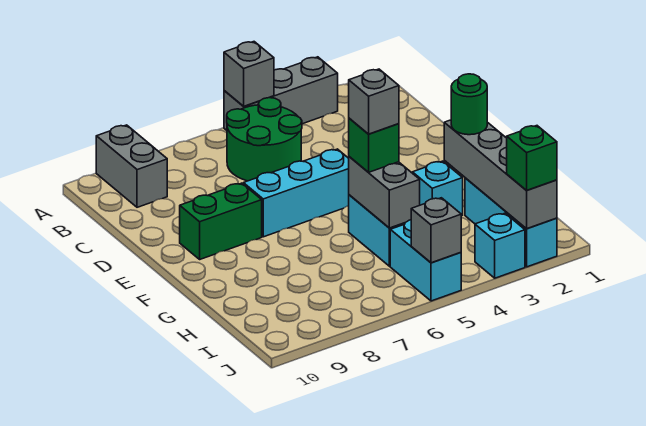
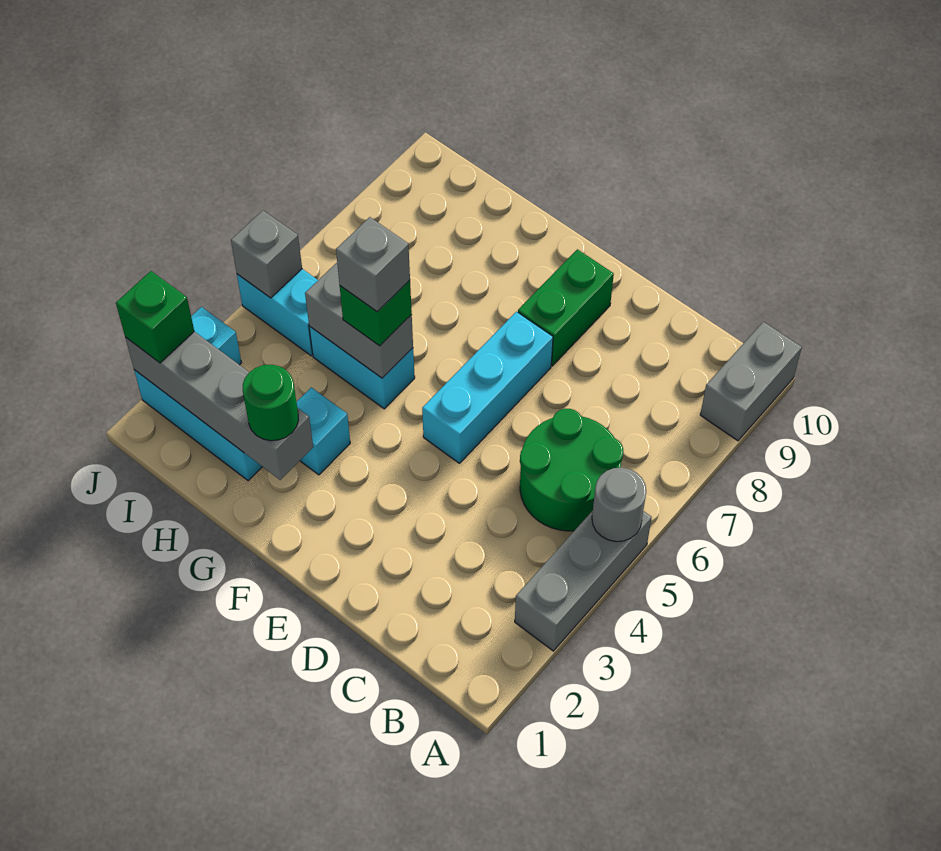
grey 1x1 brick [224,42,274,106] -> grey 1x1 round brick [592,468,646,542]
grey 1x2 brick [96,125,167,207] -> grey 1x2 brick turned to [700,322,802,441]

